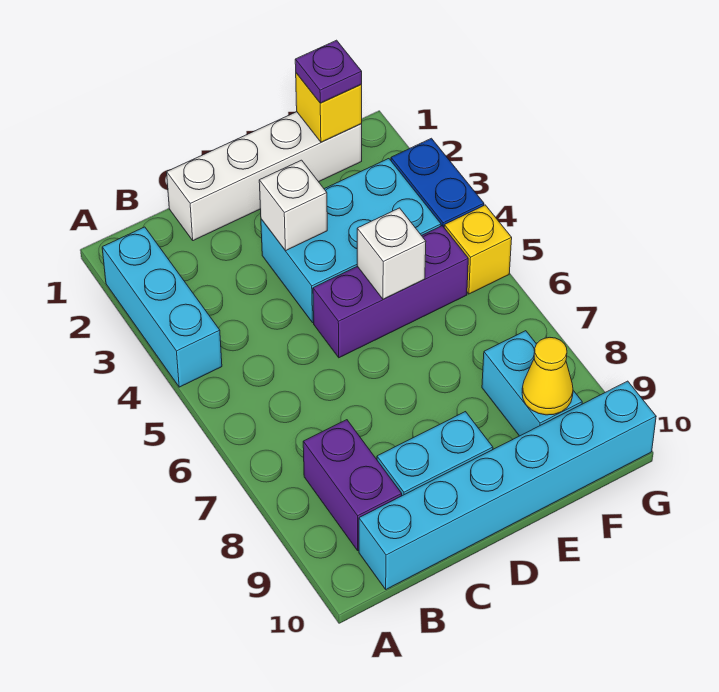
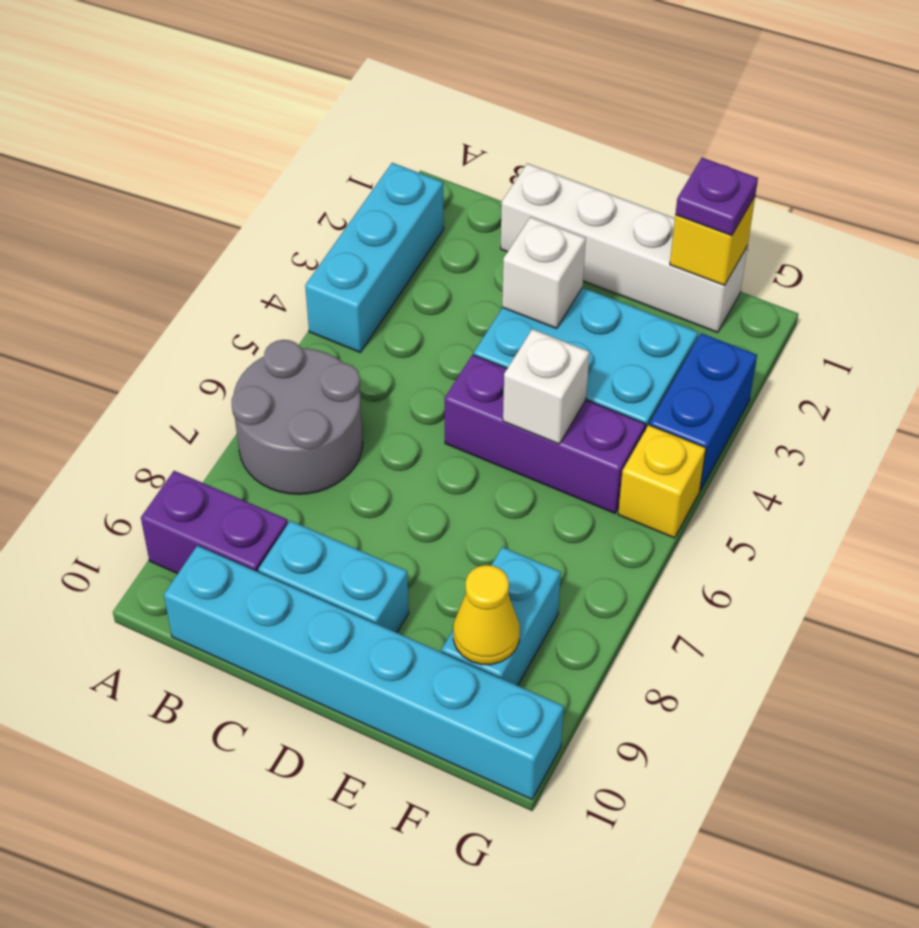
none -> grey 2x2 round brick [232,340,363,494]
purple 1x2 brick [303,420,402,550] -> purple 1x2 brick turned to [141,471,288,574]

